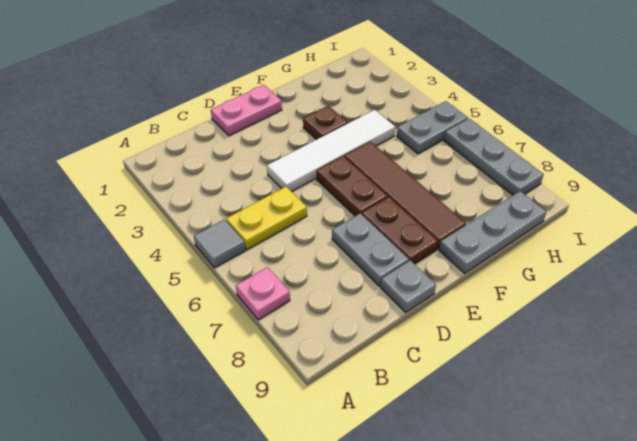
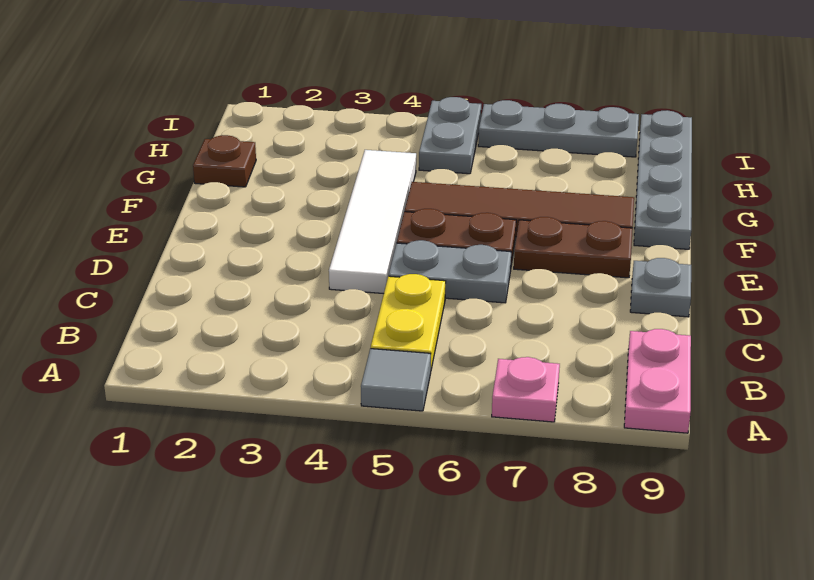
pink 1x2 plate [211,85,282,136] -> pink 1x2 plate moved to [624,329,691,433]
grey 1x2 plate [332,213,409,286] -> grey 1x2 plate moved to [389,240,511,303]
brown 1x1 plate [303,106,348,140] -> brown 1x1 plate moved to [193,135,256,187]
grey 1x3 plate [439,191,546,273] -> grey 1x4 plate [634,110,692,249]

